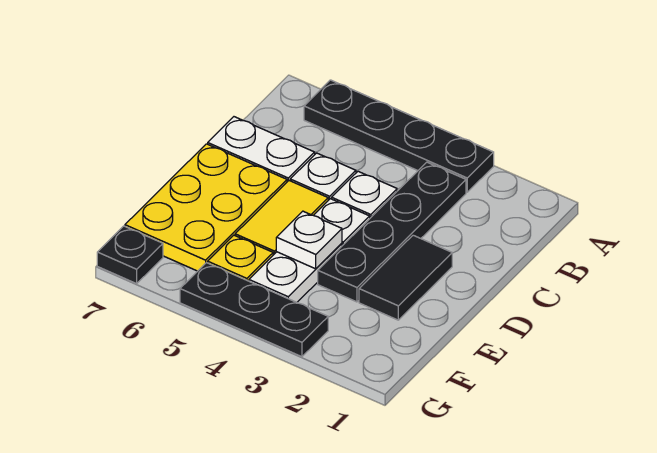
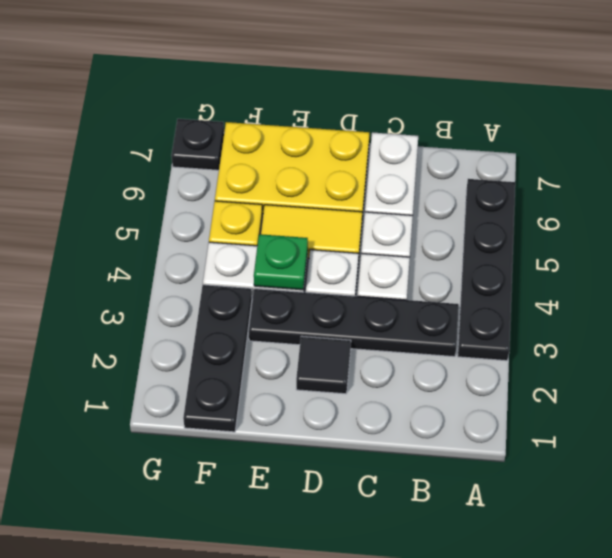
black 1x2 tile [359,235,452,320] -> black 1x1 tile [296,336,351,394]
white 1x1 plate [276,211,342,269] -> green 1x1 plate [254,234,308,290]
black 1x3 plate [180,263,328,357] -> black 1x3 plate moved to [183,285,252,432]

